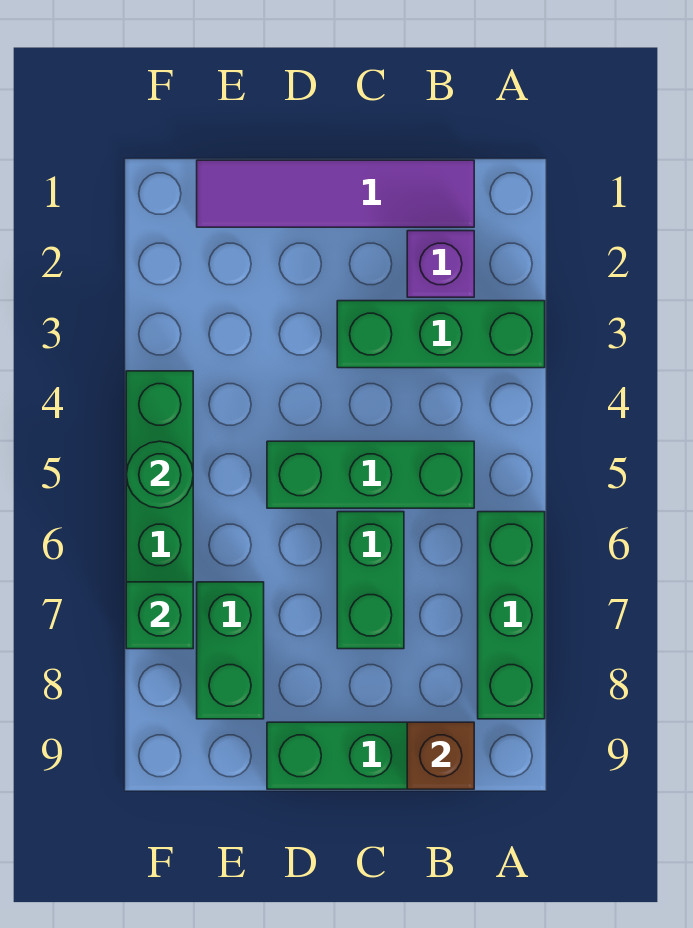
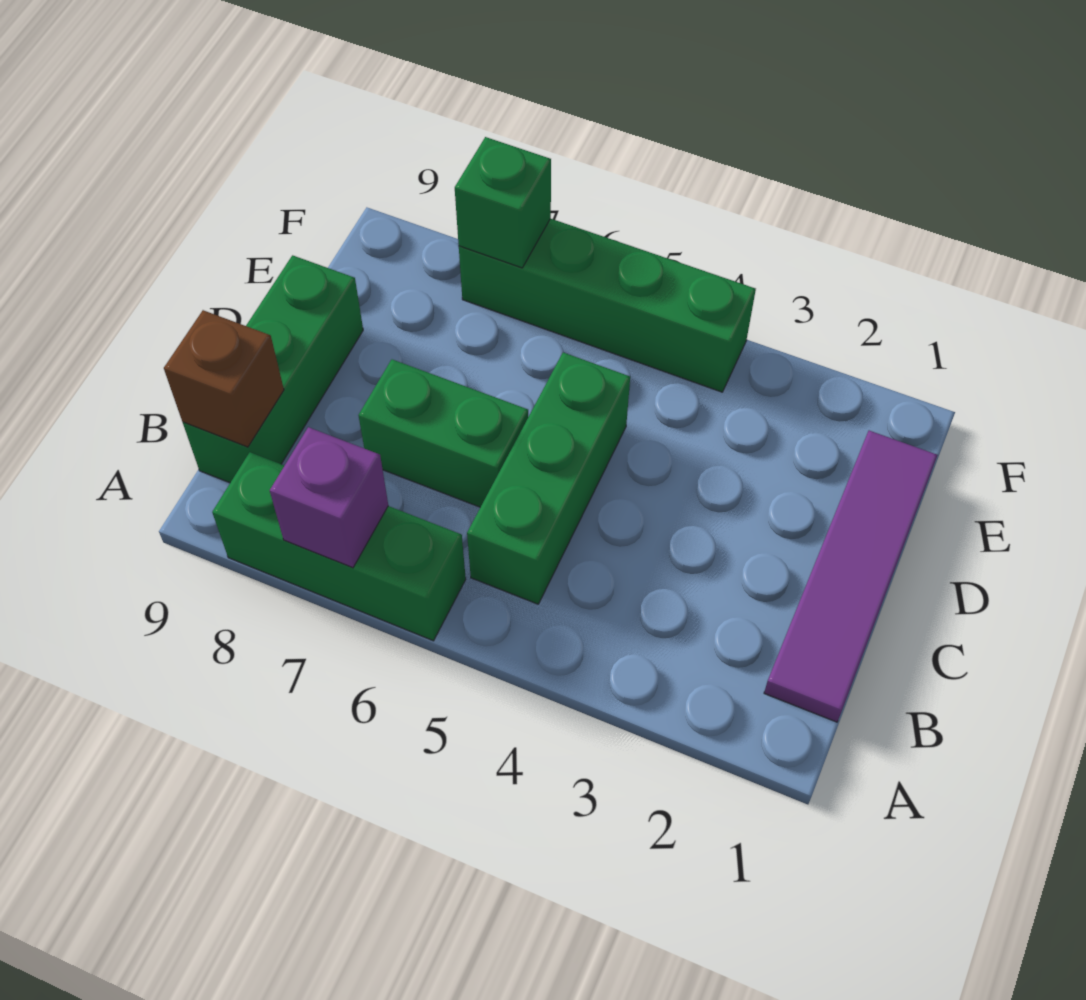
green 1x3 brick [337,301,545,368] -> none
purple 1x1 brick [407,231,474,297] -> purple 1x1 brick moved to [270,427,388,568]
green 1x2 brick [197,582,264,719] -> none
green 1x1 round brick [126,441,193,508] -> none

